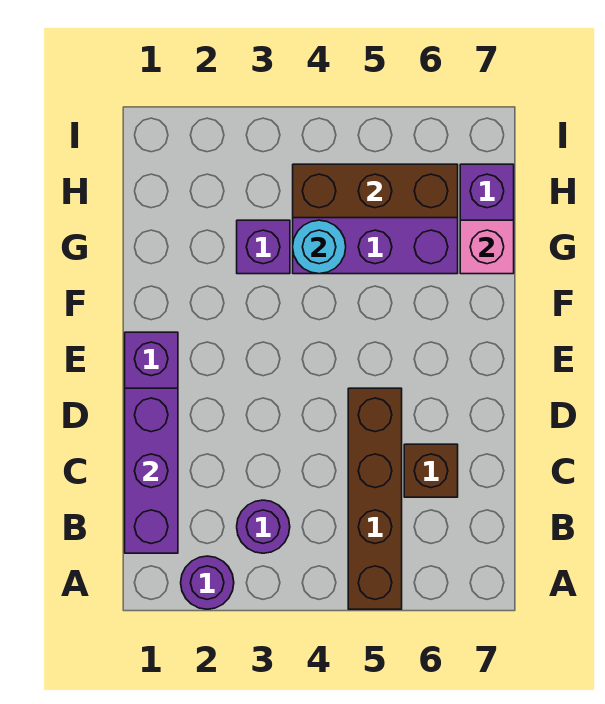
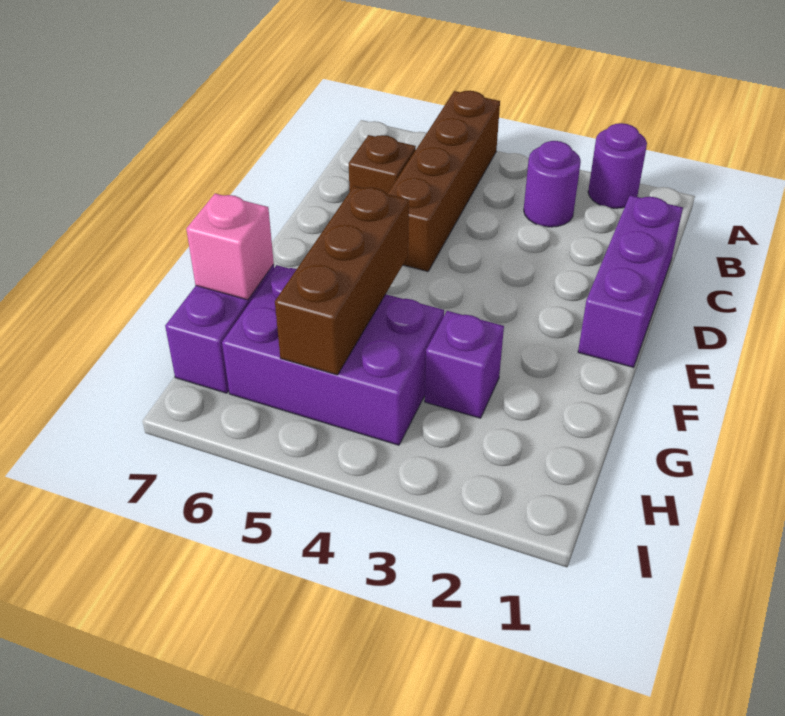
purple 1x3 brick [125,388,178,553] -> none
cyan 1x1 round brick [293,220,346,274] -> none
brown 1x3 brick [293,164,458,218] -> brown 1x3 brick turned to [275,186,409,375]

